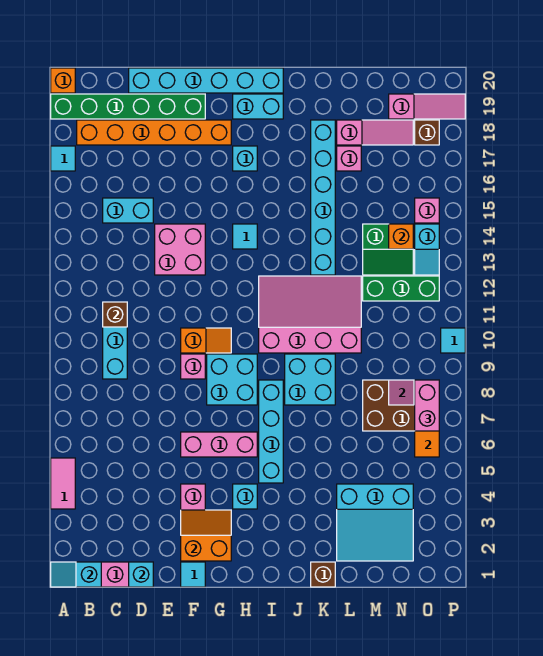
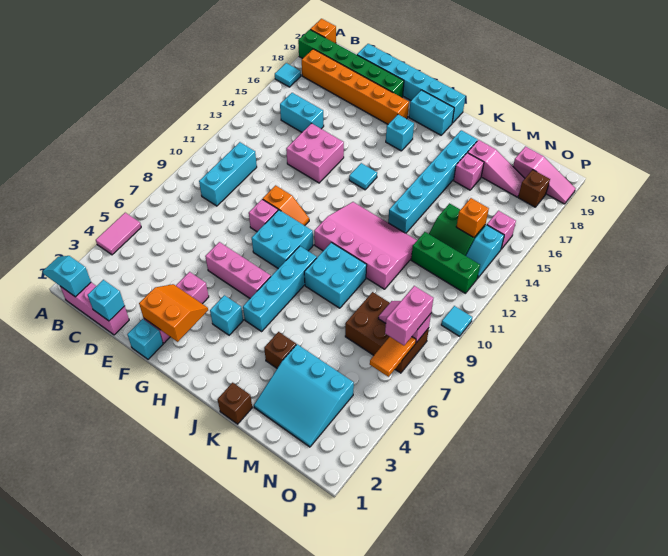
brown 1x1 brick [103,302,127,327] -> brown 1x1 brick moved to [264,332,296,368]
cyan 1x1 tile [181,562,205,587] -> cyan 1x1 brick [127,319,163,359]

